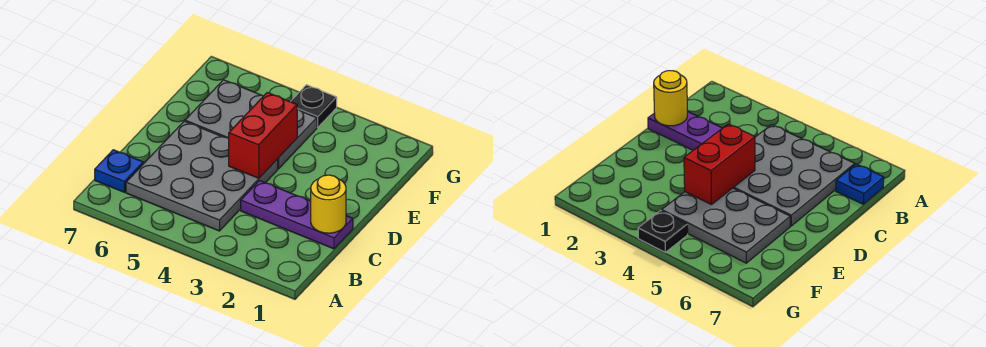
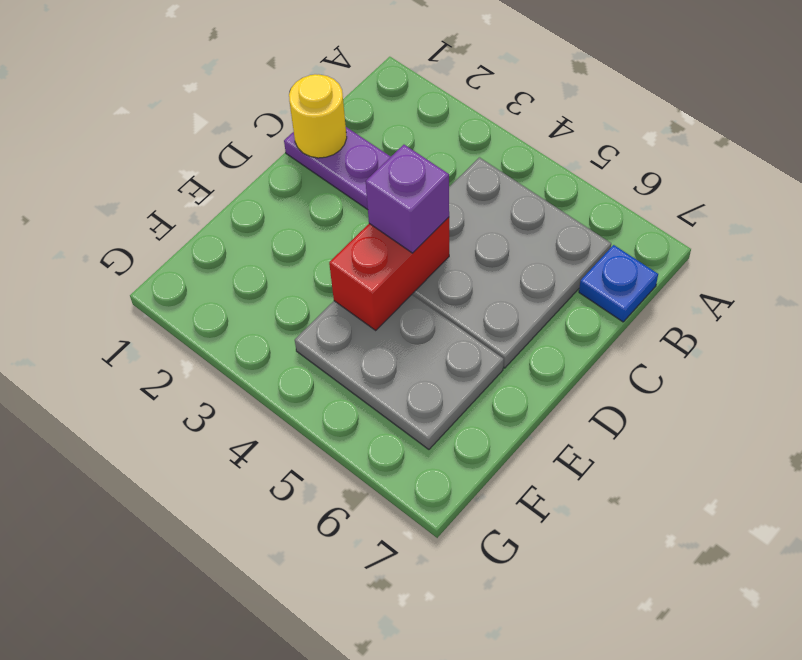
none -> purple 1x1 brick [366,145,449,253]
black 1x1 plate [291,85,337,127] -> none

